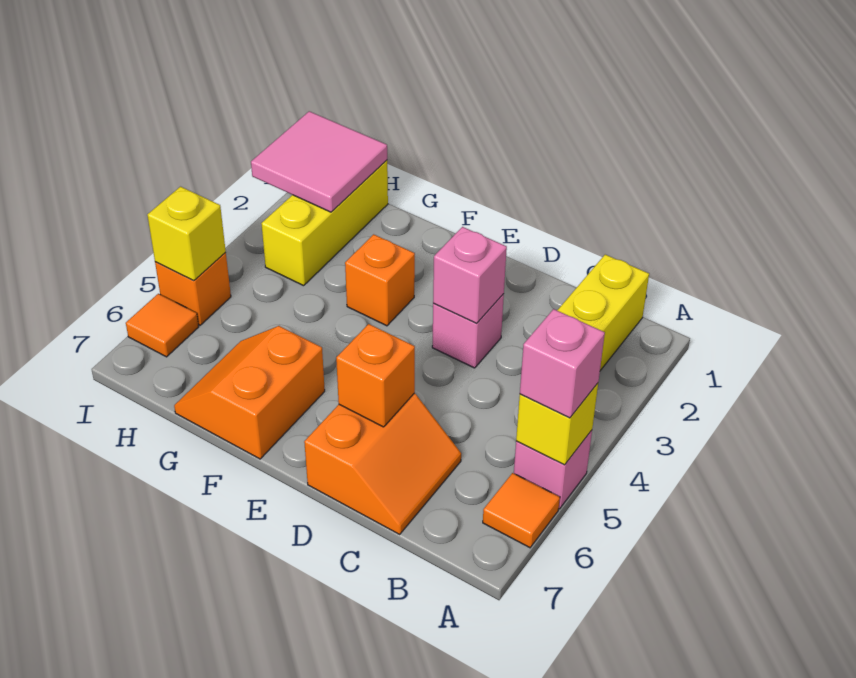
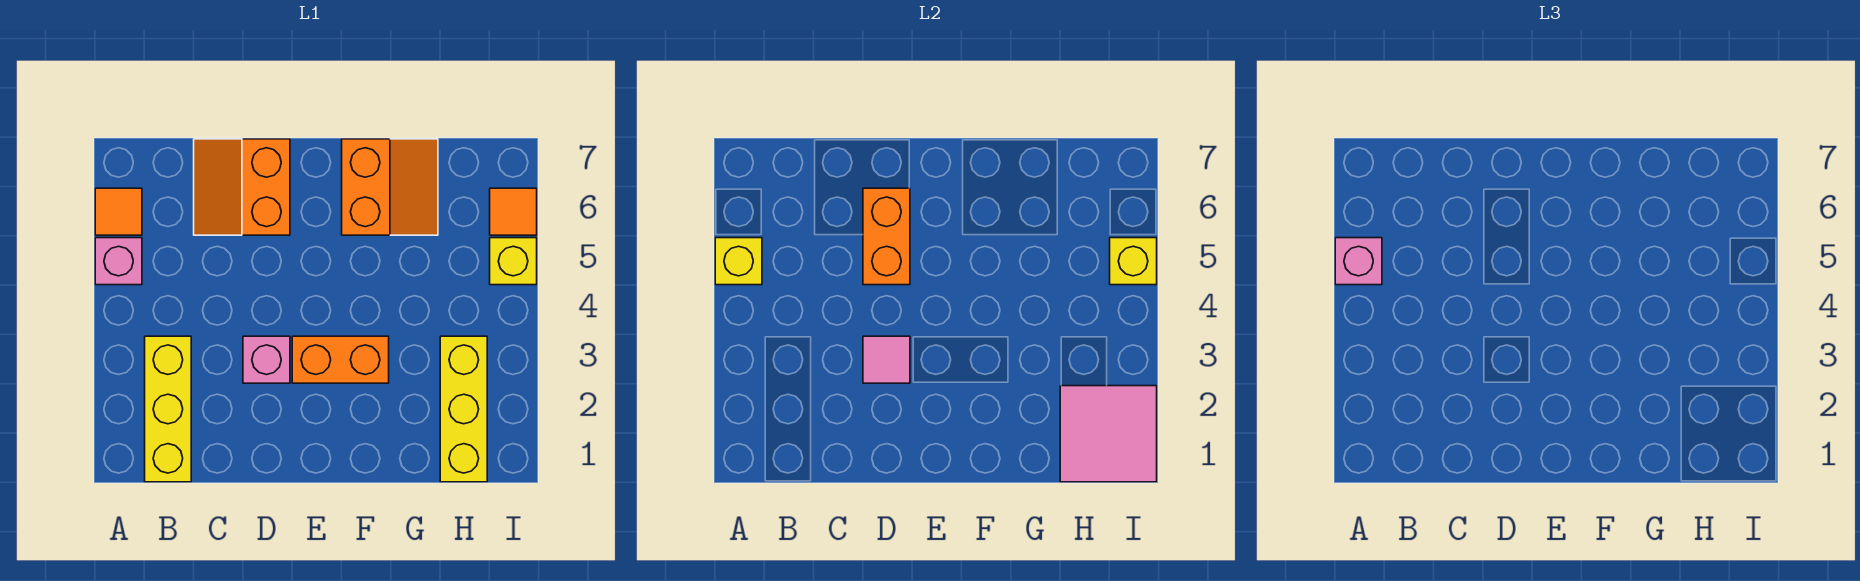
pink 1x1 brick [433,227,507,323] -> pink 1x1 tile [863,336,910,383]
orange 1x1 brick [336,324,415,427] -> orange 1x2 brick [863,188,910,285]
orange 1x1 brick [345,234,415,326] -> orange 1x2 brick [292,336,389,383]
orange 1x1 brick [155,252,231,325] -> yellow 1x1 brick [490,238,537,285]

